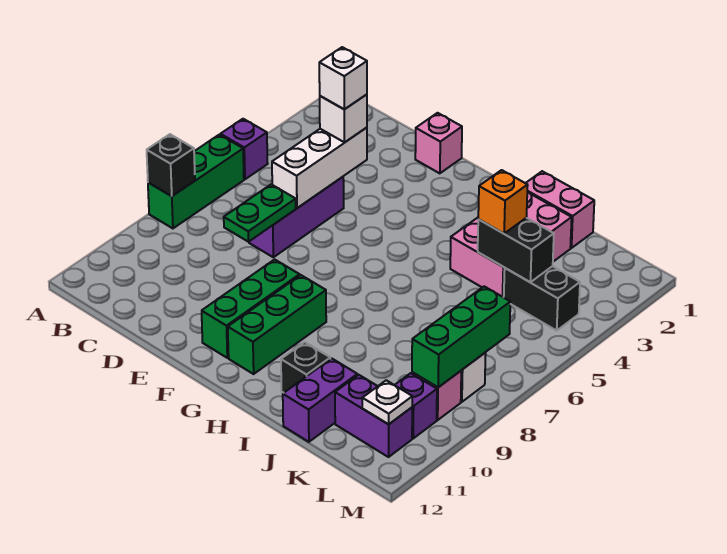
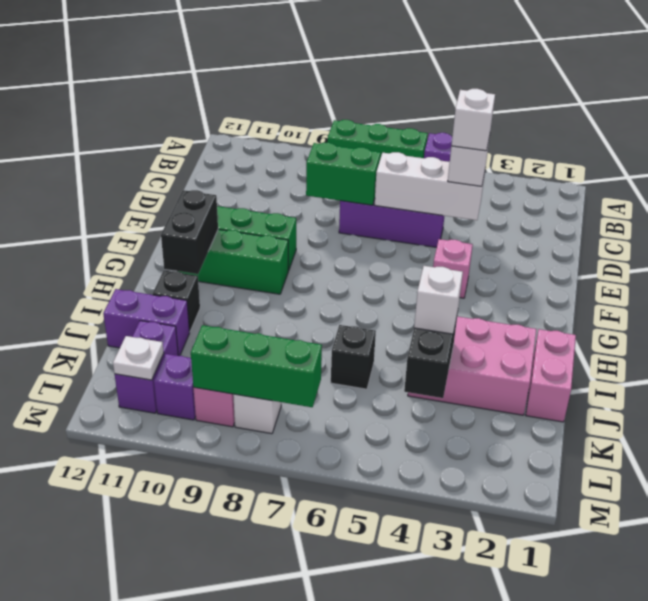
black 1x1 brick [147,134,195,196] -> black 1x1 brick moved to [331,325,376,389]
green 1x2 plate [224,184,296,242] -> green 1x2 brick [306,143,381,205]
pink 1x1 brick [415,113,462,173] -> pink 1x1 brick moved to [433,239,473,298]
orange 1x1 brick [478,170,528,234] -> white 1x1 brick [414,266,463,334]
black 1x2 brick [504,266,580,331] -> black 1x2 brick moved to [161,190,218,274]

